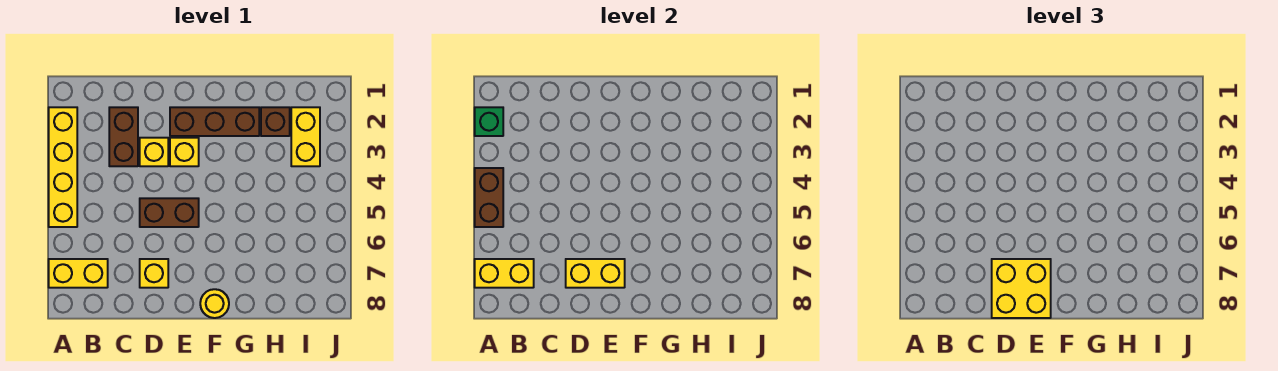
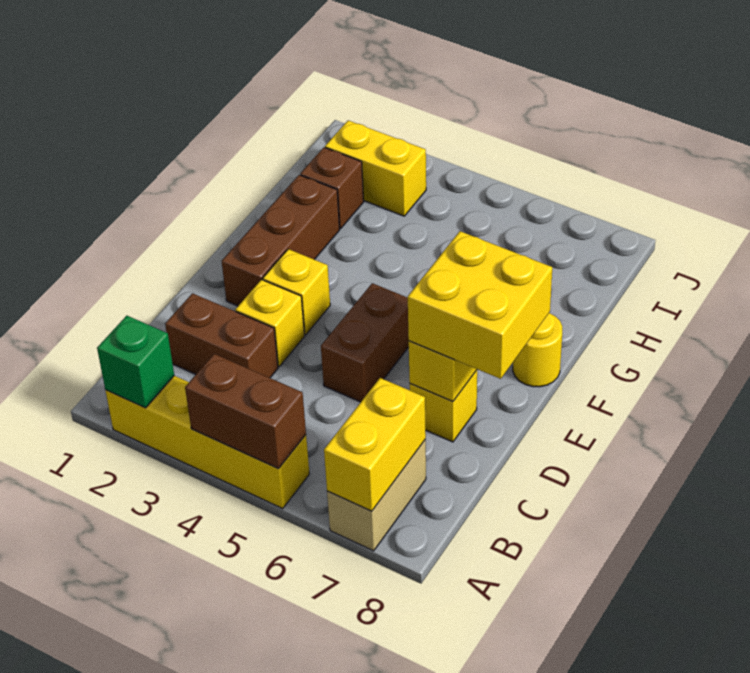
yellow 1x2 brick [49,259,108,288] -> tan 1x2 brick [327,440,426,551]

